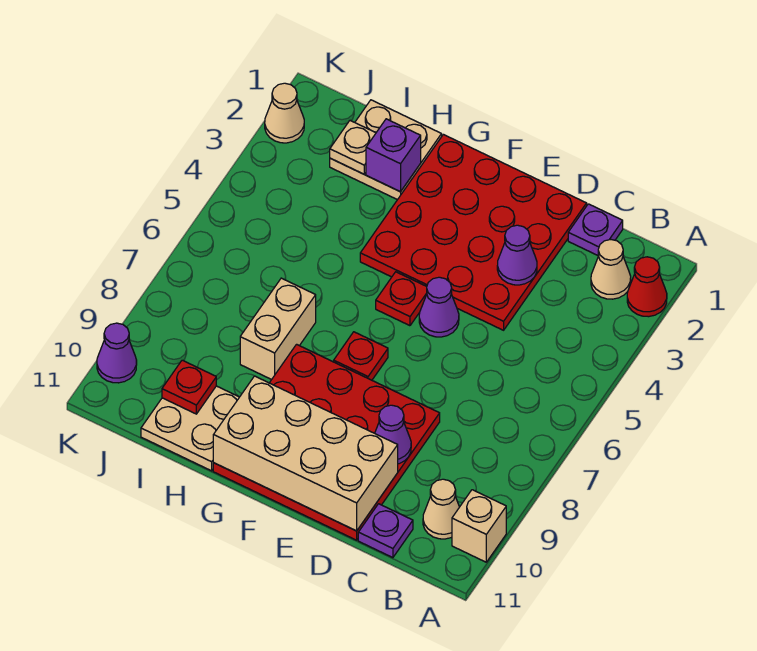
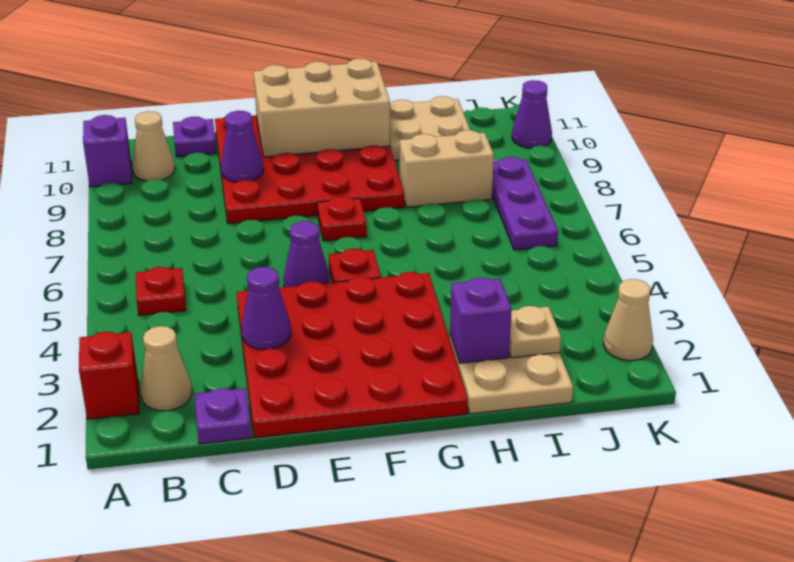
red 1x1 cone [627,257,667,317] -> red 1x1 brick [79,332,139,419]
tan 1x1 brick [452,490,506,562] -> purple 1x1 brick [83,115,132,187]
tan 2x4 brick [213,376,398,531] -> tan 2x3 brick [254,59,390,157]
tan 1x2 brick [240,278,316,380] -> tan 1x2 brick turned to [400,130,494,207]
red 1x1 plate [162,360,216,414] -> red 1x1 plate moved to [136,267,186,315]
none -> purple 1x3 plate [492,157,558,250]

